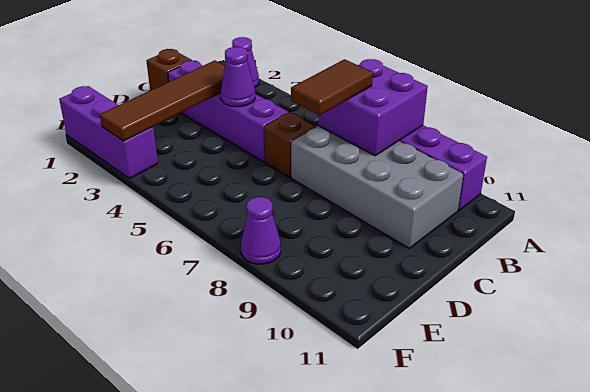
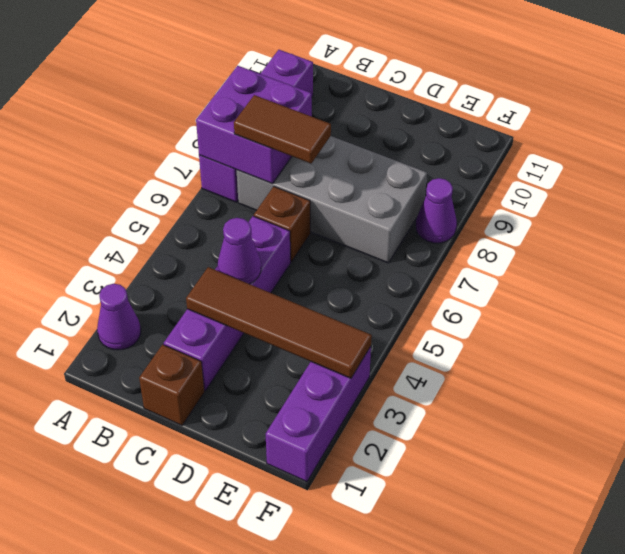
grey 2x4 brick [291,126,464,248] -> grey 2x4 brick turned to [237,136,427,263]

